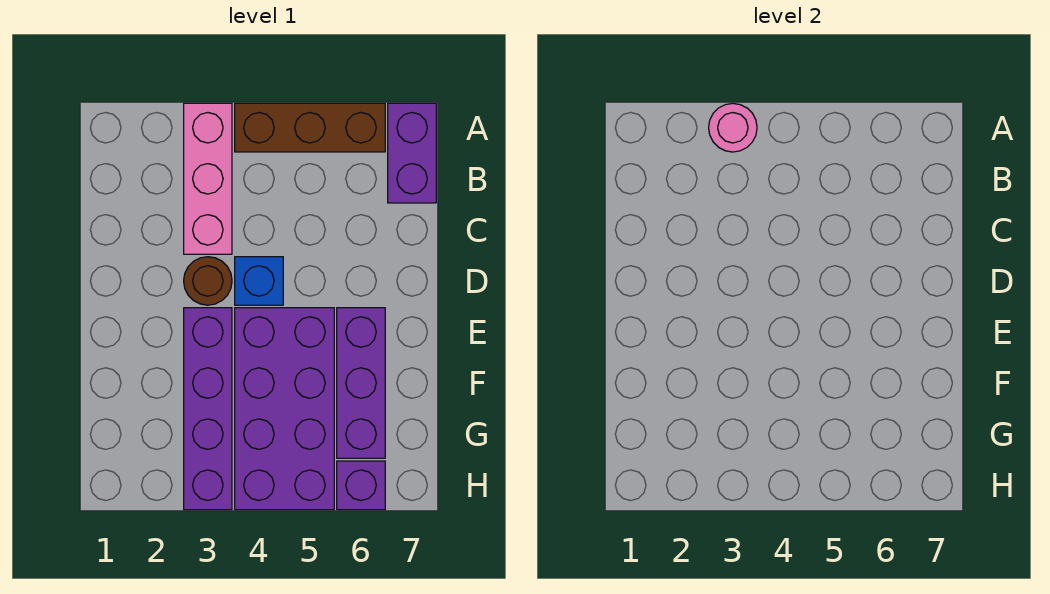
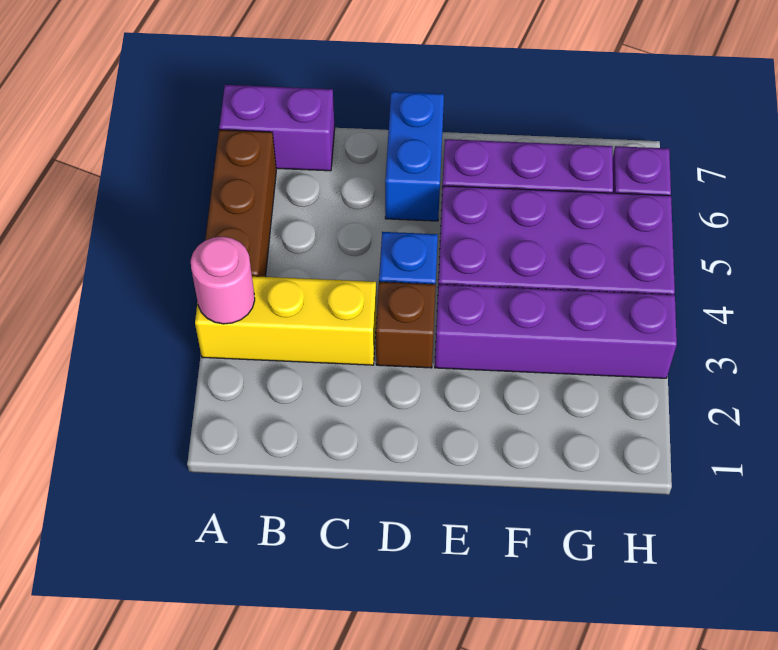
pink 1x3 brick [184,103,232,254] -> yellow 1x3 brick [195,276,377,365]
brown 1x1 round brick [184,257,232,305] -> brown 1x1 brick [376,282,436,368]
none -> blue 1x2 brick [385,92,444,221]

